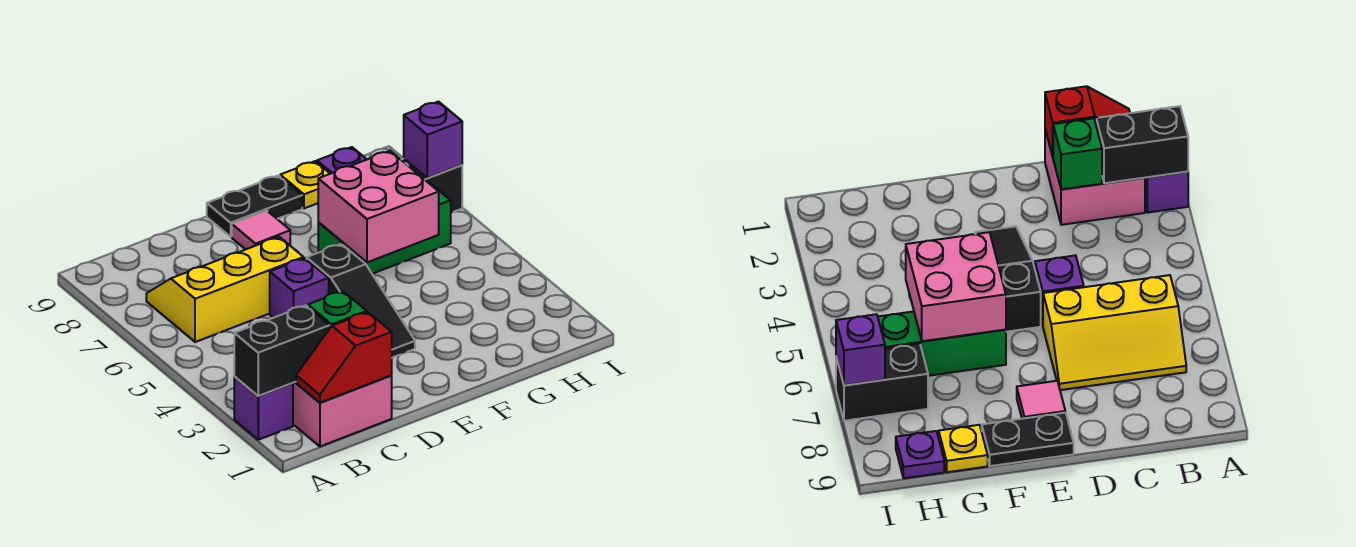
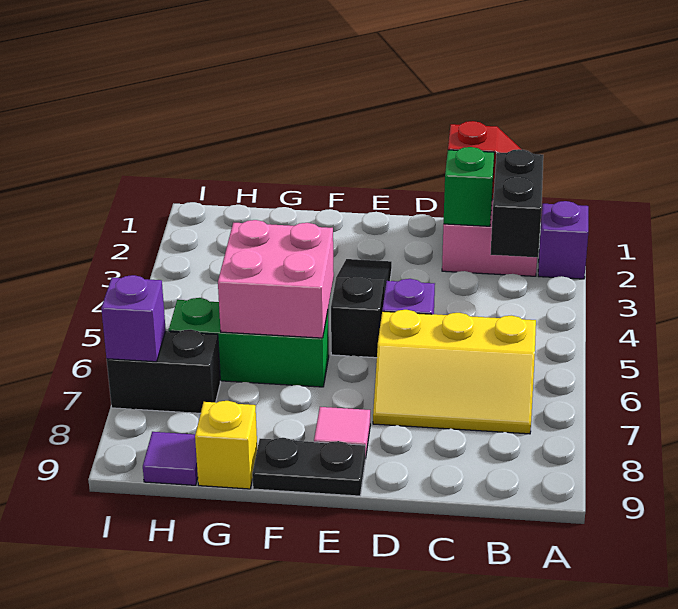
black 1x2 brick [234,305,330,396] -> black 1x2 brick turned to [490,149,543,257]
yellow 1x1 plate [280,161,330,208] -> yellow 1x1 brick [195,401,257,489]
purple 1x1 plate [317,147,367,174] -> purple 1x1 tile [143,432,198,485]

